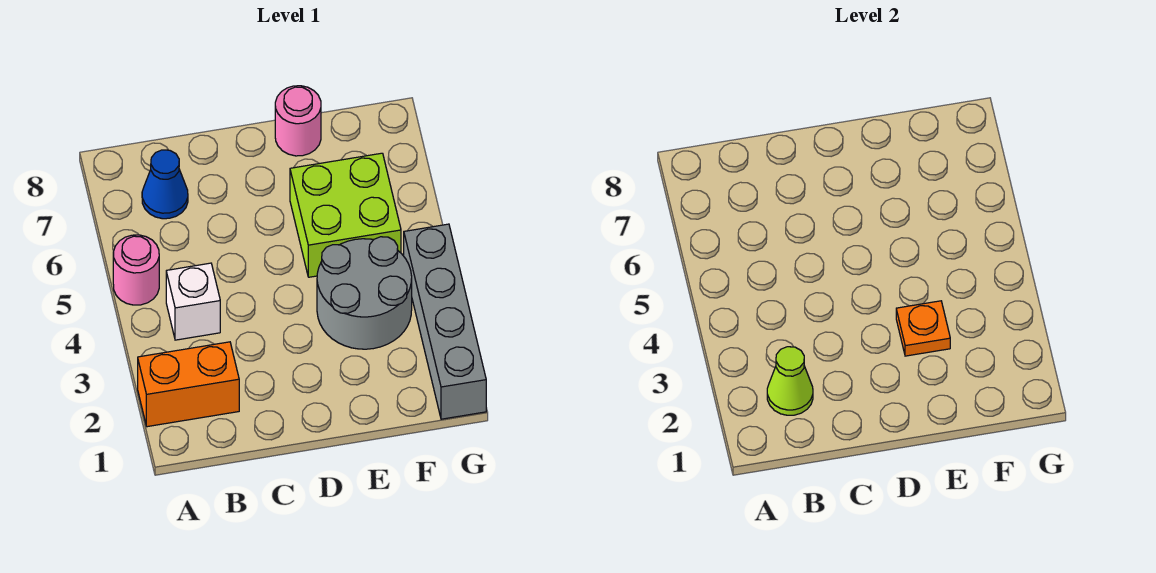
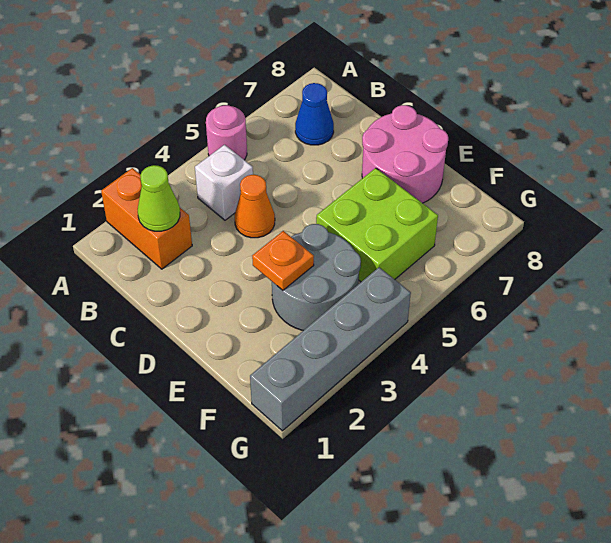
none -> orange 1x1 cone [235,175,275,238]
pink 1x1 round brick [275,86,321,156] -> pink 2x2 round brick [362,105,448,203]

